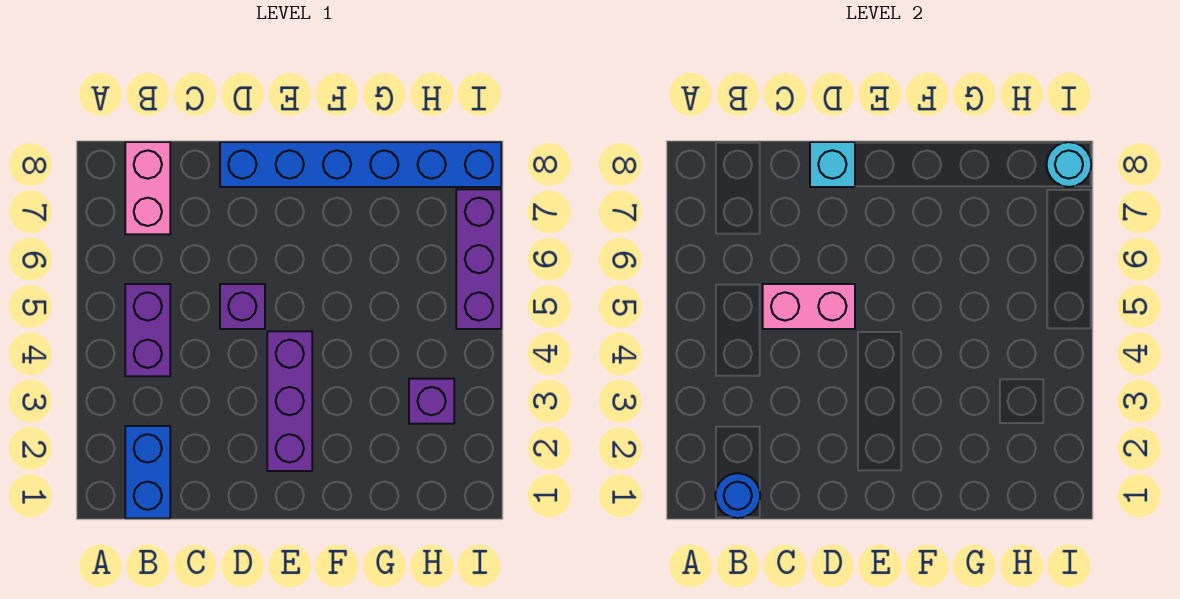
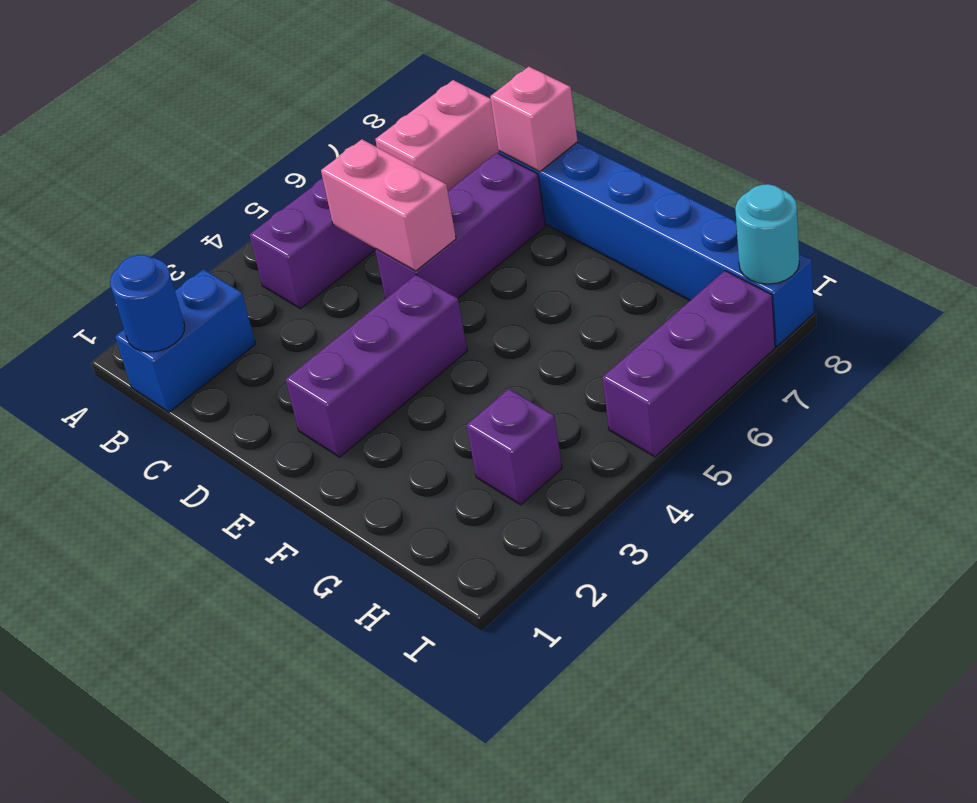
purple 1x1 brick [220,284,265,329] -> purple 1x3 brick [375,153,545,299]
cyan 1x1 brick [810,142,855,187] -> pink 1x1 brick [490,67,578,172]

